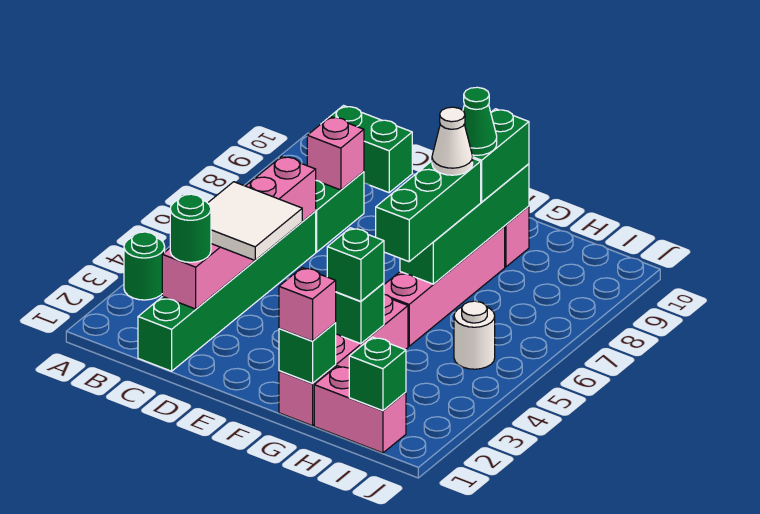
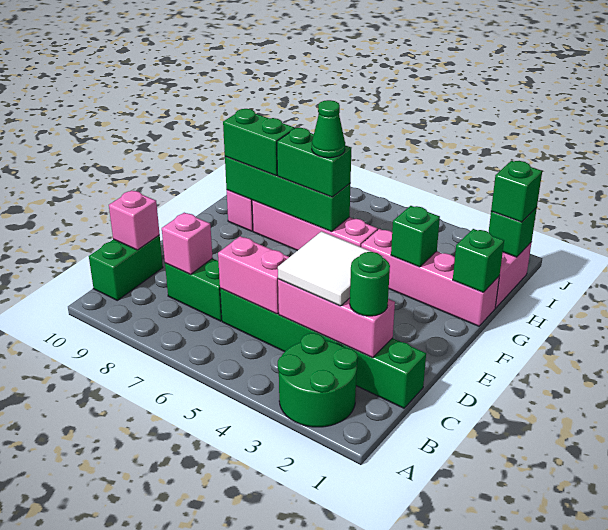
green 1x1 round brick [124,232,165,300] -> green 2x2 round brick [278,333,358,427]
pink 1x1 brick [279,268,336,341] -> pink 1x1 brick moved to [109,190,160,250]
green 1x1 brick [327,228,384,301] -> green 1x1 brick moved to [491,161,542,222]
green 1x3 brick [376,159,481,262] -> green 1x2 brick [277,128,351,197]
white 1x1 cone [432,107,473,175] -> none
green 1x1 cone [463,87,497,155] -> green 1x1 cone moved to [312,100,345,158]
white 1x1 round brick [454,301,495,369] -> none

